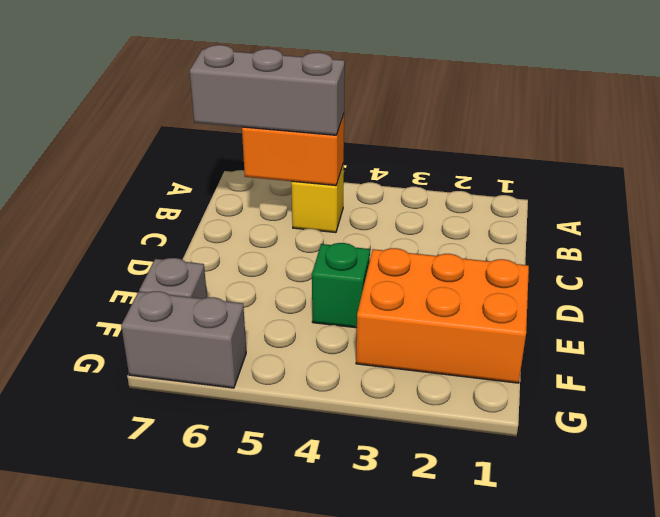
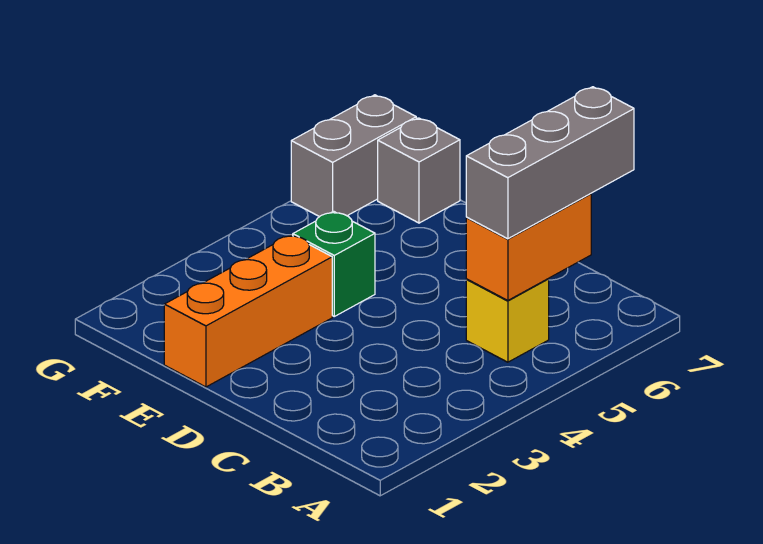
orange 2x3 brick [356,248,529,383] -> orange 1x3 brick [164,235,332,387]

